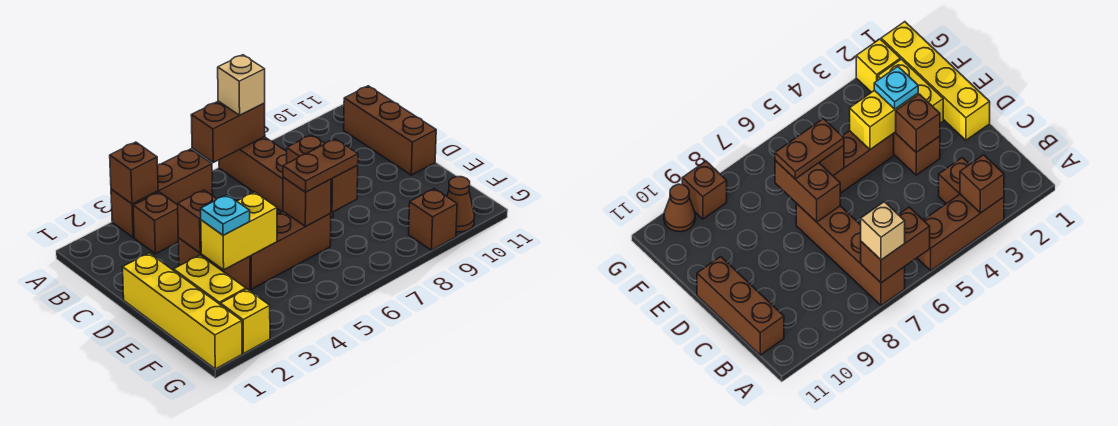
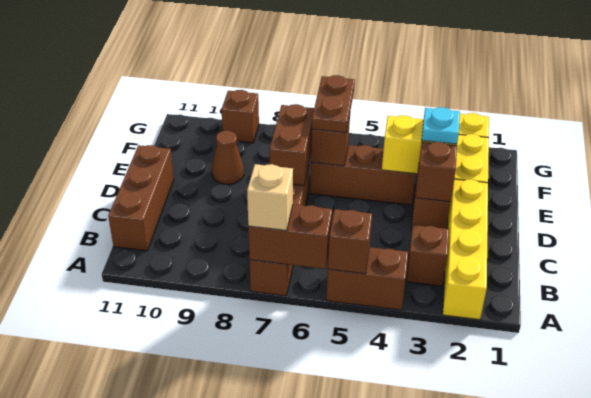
brown 1x3 brick [111,149,213,237] -> brown 1x2 brick [326,247,408,310]
brown 1x1 brick [110,142,158,204] -> brown 1x1 brick moved to [328,209,372,274]
yellow 1x4 brick [122,253,242,369] -> yellow 1x4 brick moved to [443,179,488,320]
brown 1x2 plate [283,139,358,192] -> brown 1x2 plate turned to [312,75,355,133]
brown 1x1 cone [447,177,475,232] -> brown 1x1 cone moved to [212,131,244,184]

